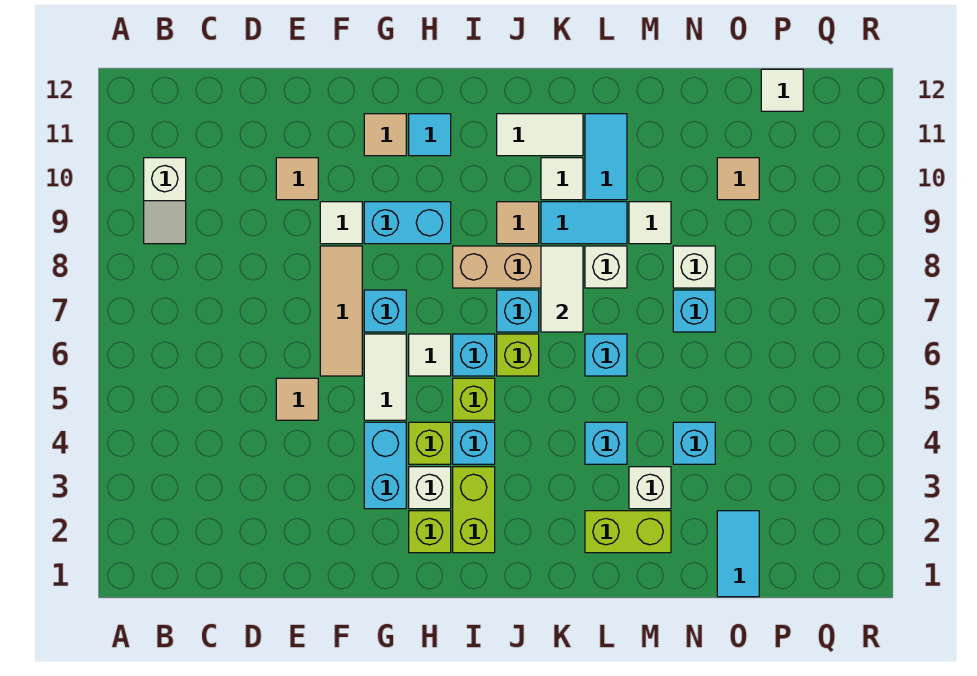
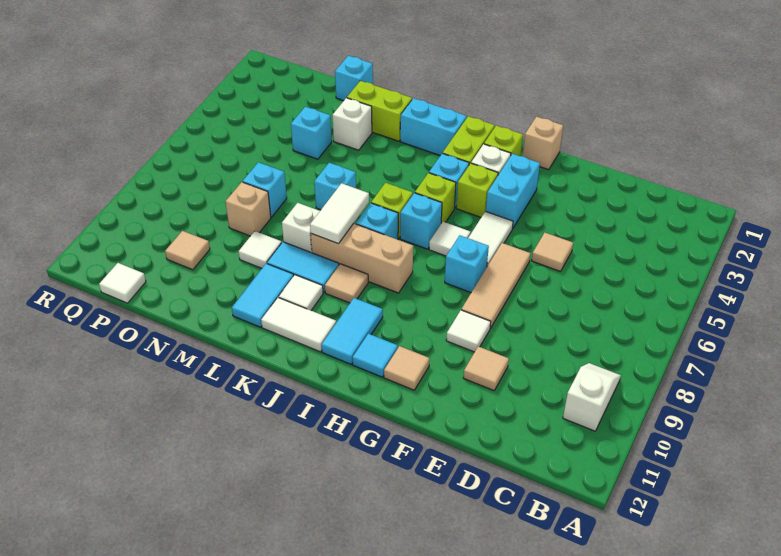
none -> tan 1x1 brick [523,117,563,170]
cyan 1x2 brick [364,202,451,244] -> cyan 1x2 brick moved to [400,98,467,155]
cyan 1x1 brick [585,422,627,464] -> cyan 1x1 brick moved to [335,56,373,101]
white 1x1 brick [673,246,715,288] -> tan 1x1 brick [225,182,271,236]
cyan 1x2 tile [717,511,759,597] -> cyan 1x2 tile moved to [322,298,383,364]

